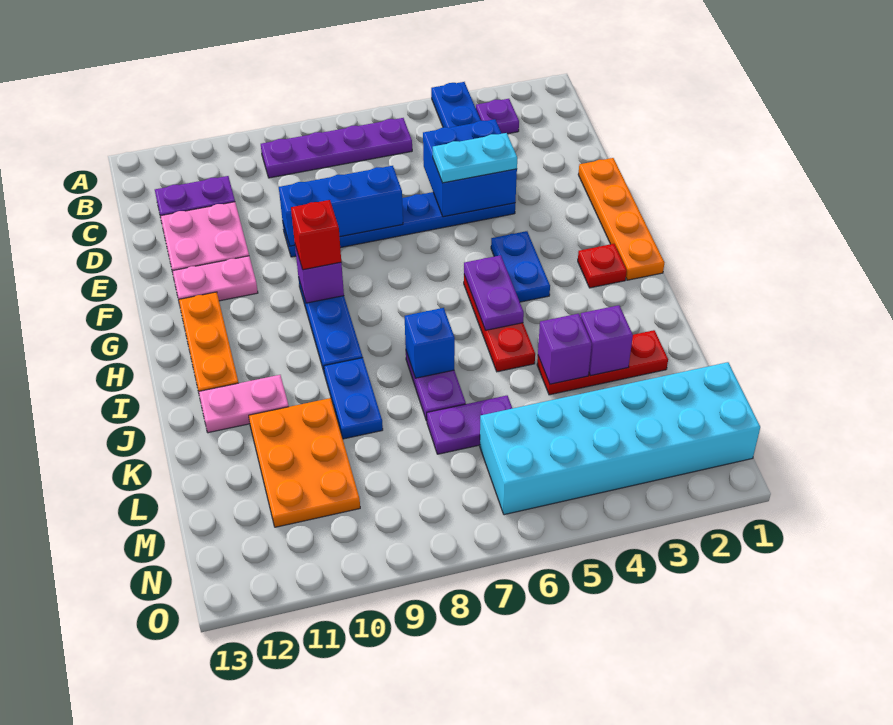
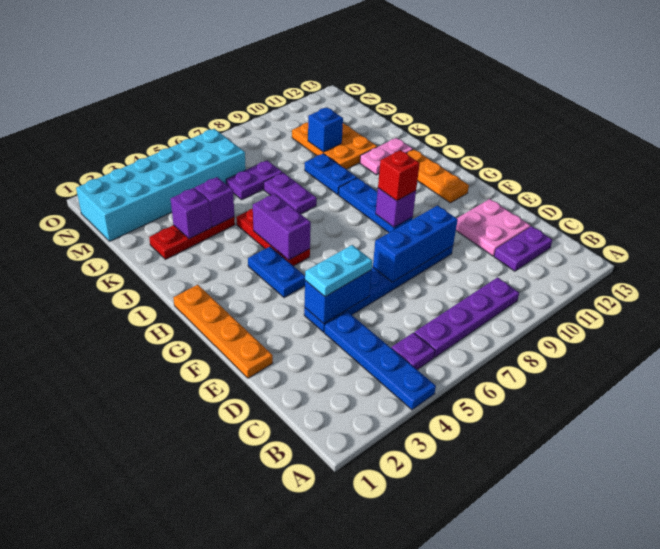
purple 1x1 plate [476,99,519,134] -> purple 1x1 plate moved to [392,333,435,370]
blue 2x2 brick [423,119,517,217] -> blue 1x2 brick [304,270,372,324]
pink 1x2 plate [172,256,258,301] -> none
red 1x1 plate [578,244,627,288] -> none
purple 1x2 plate [464,255,524,331] -> purple 1x2 brick [253,194,311,260]
blue 1x1 brick [405,308,455,378] -> blue 1x1 brick moved to [308,108,343,152]

